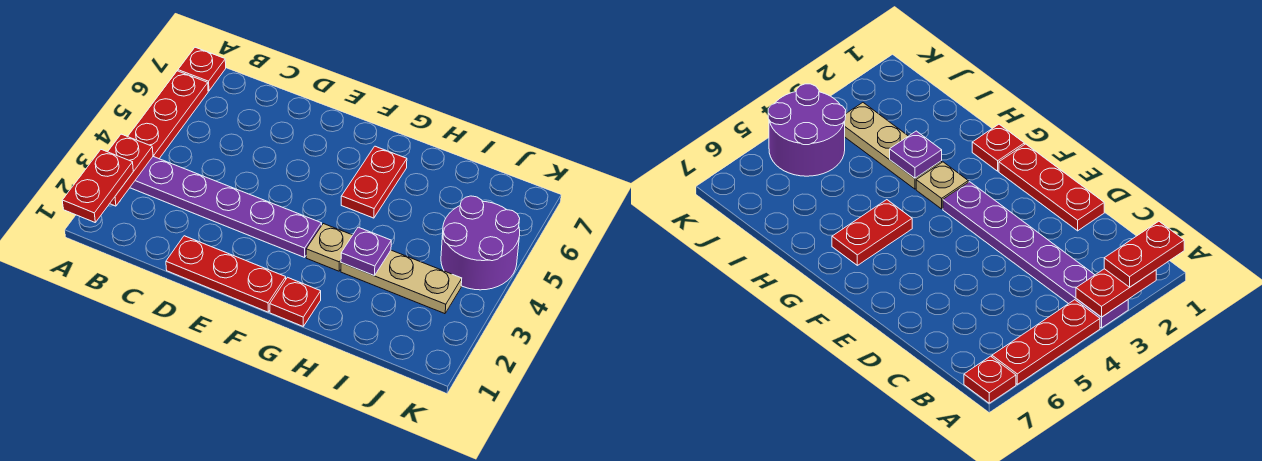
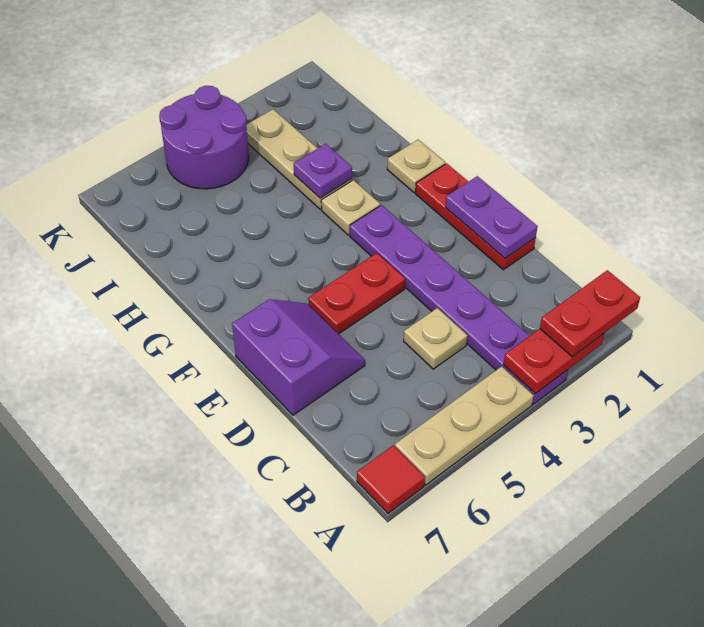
red 1x3 plate [128,71,208,159] -> tan 1x3 plate [395,366,534,485]
red 1x1 plate [178,47,226,91] -> red 1x1 tile [357,445,425,513]
none -> tan 1x1 plate [404,308,467,369]
none -> purple 1x2 plate [445,176,538,258]
none -> purple 2x2 slope [232,299,365,415]
red 1x1 plate [270,277,321,326] -> tan 1x1 plate [387,140,445,193]
red 1x2 plate [341,146,407,218] -> red 1x2 plate moved to [308,253,405,334]

